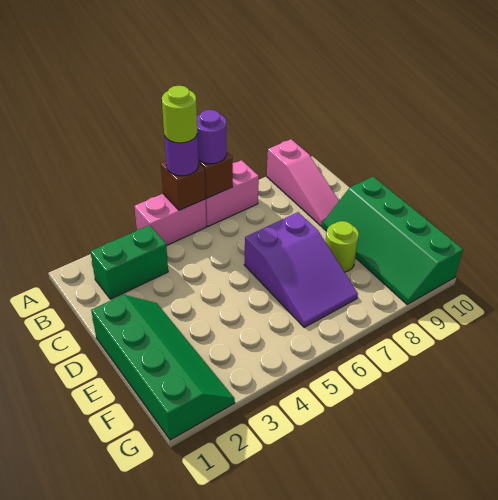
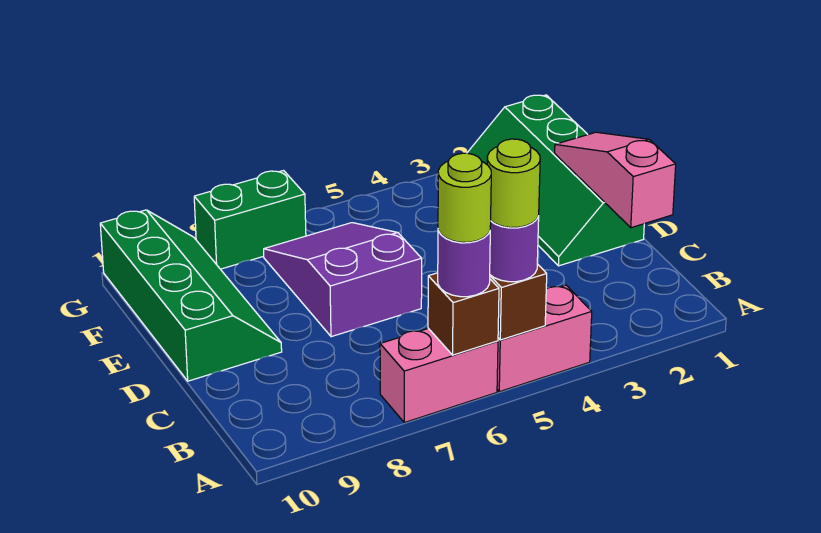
pink 1x3 slope [267,139,339,226] -> pink 1x3 slope moved to [555,132,676,228]
green 1x2 brick [90,225,168,299] -> green 1x2 brick moved to [194,171,306,269]
lime 1x1 round brick [325,221,359,272] -> lime 1x1 round brick moved to [438,153,491,242]

